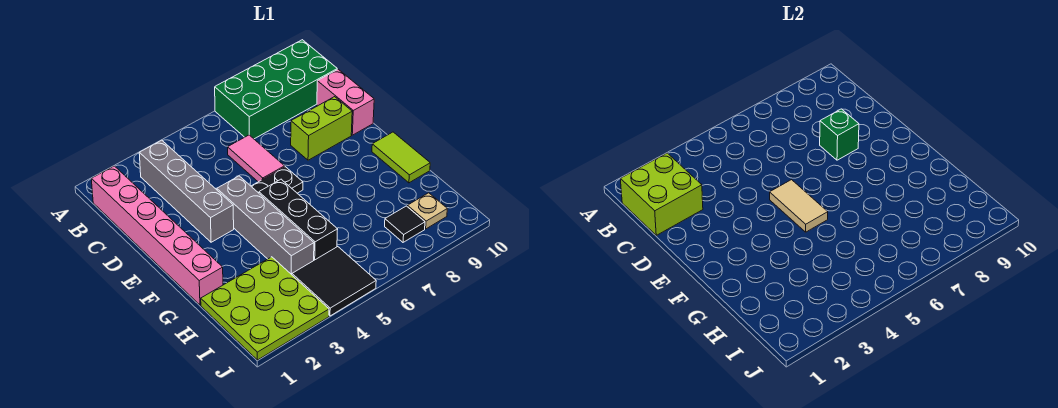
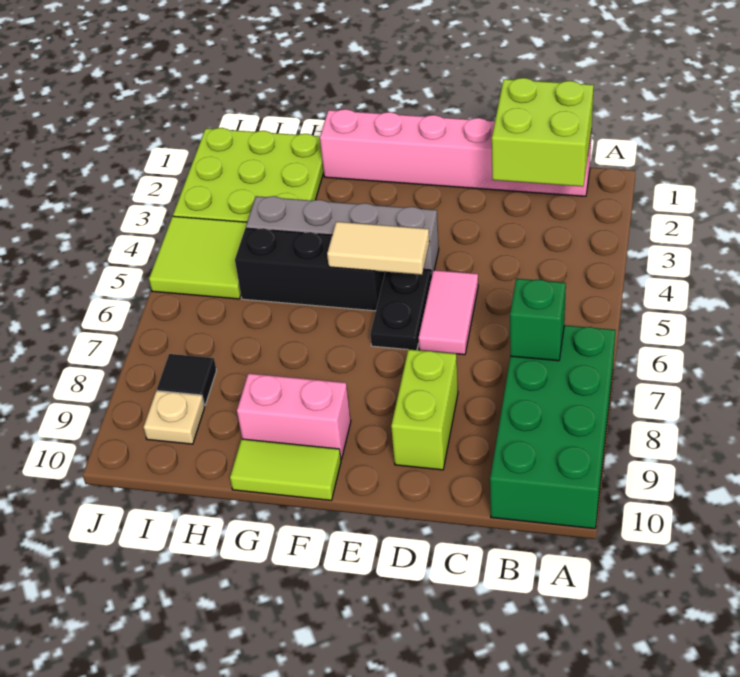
grey 1x4 brick [139,140,234,242] -> none
pink 1x2 tile [228,135,285,182] -> pink 1x2 tile turned to [419,270,478,355]
pink 1x2 brick [317,69,374,135] -> pink 1x2 brick moved to [237,373,351,459]
green 1x1 brick [820,109,859,160] -> green 1x1 brick moved to [510,279,566,361]
black 2x2 tile [292,247,376,316] -> lime 2x2 tile [149,216,247,299]

